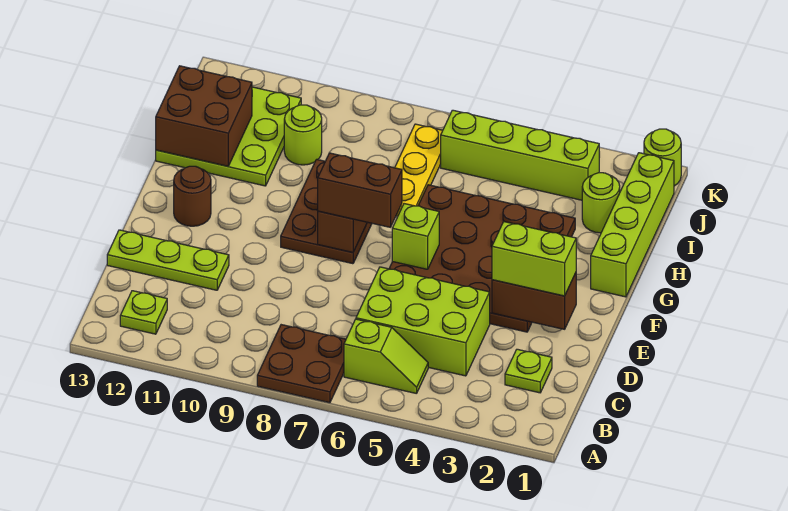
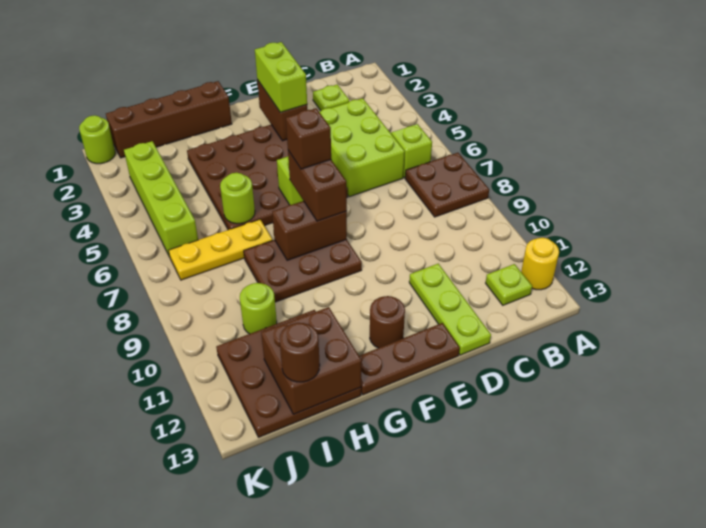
none -> yellow 1x1 round brick [521,238,559,290]
none -> brown 1x3 plate [359,323,460,395]
none -> brown 1x1 brick [286,108,331,169]
lime 1x4 brick [591,153,674,297] -> brown 1x4 brick [106,81,232,158]
lime 3x3 plate [156,87,301,186] -> brown 3x3 plate [216,310,361,437]
lime 1x1 round brick [582,173,620,233] -> lime 1x1 round brick moved to [220,173,255,224]
none -> brown 1x1 round brick [280,323,320,382]

